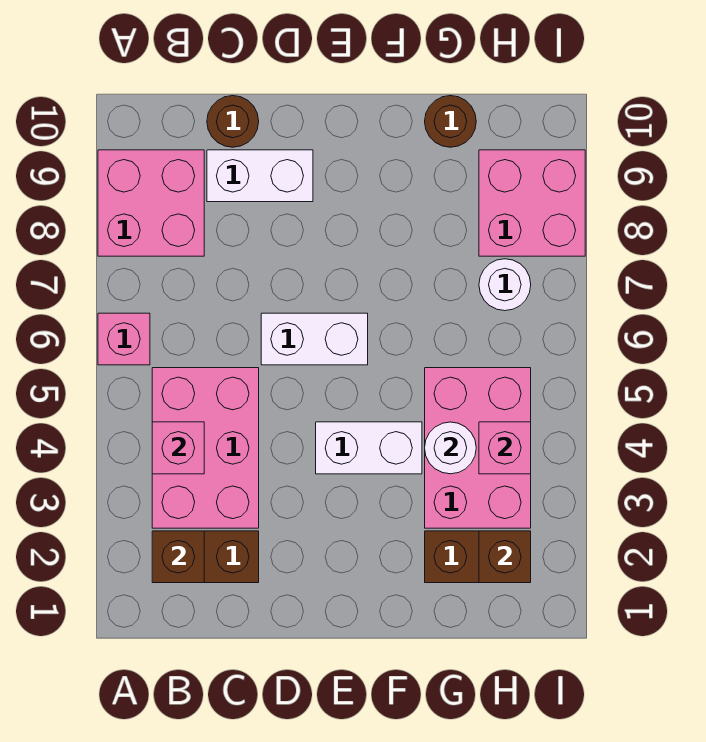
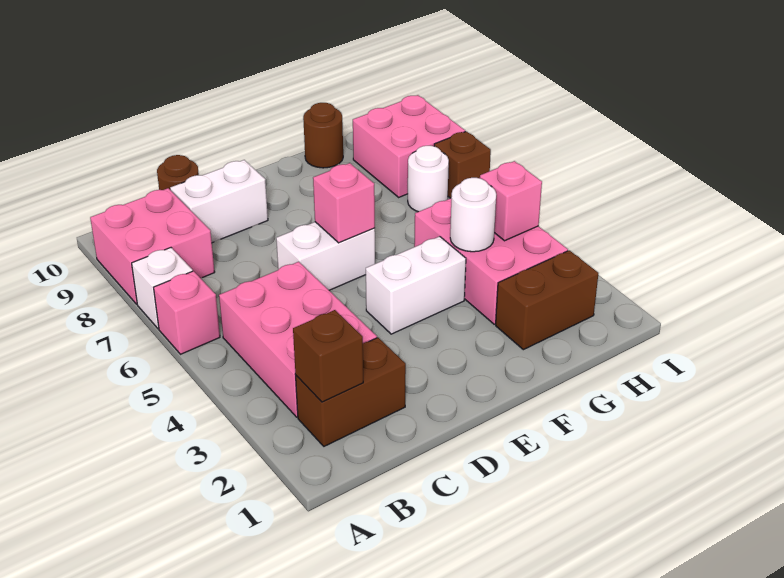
none -> white 1x1 brick [132,248,193,329]
pink 1x1 brick [152,422,204,474] -> pink 1x1 brick moved to [313,163,375,243]
brown 1x1 brick [479,531,531,583] -> brown 1x1 brick moved to [434,131,491,198]

